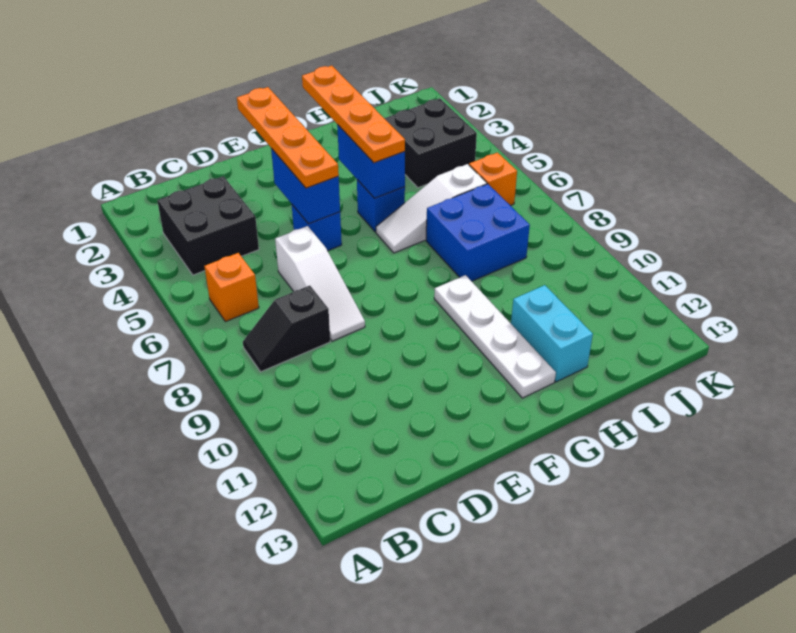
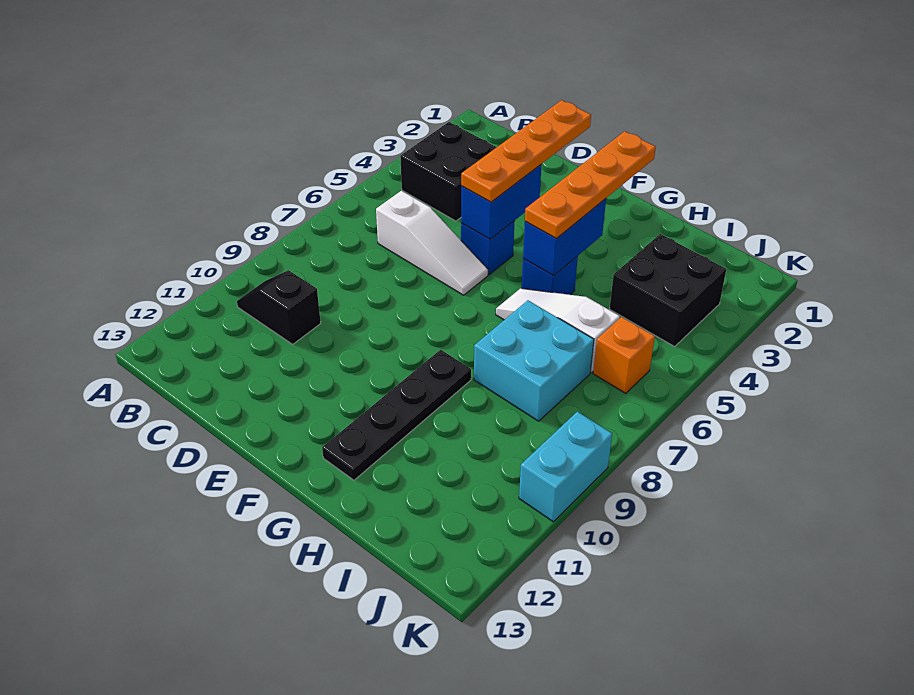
orange 1x1 brick [205,253,259,322] -> none
black 1x2 slope [243,286,330,372] -> black 1x2 slope moved to [237,270,321,344]
white 1x3 slope [275,226,365,341] -> white 1x3 slope turned to [376,191,488,295]
white 1x4 plate [434,275,556,398] -> black 1x4 plate [322,350,471,480]
blue 2x2 brick [426,184,530,281] -> cyan 2x2 brick [474,300,594,421]
cyan 1x2 brick [511,285,593,382] -> cyan 1x2 brick moved to [519,412,612,522]

